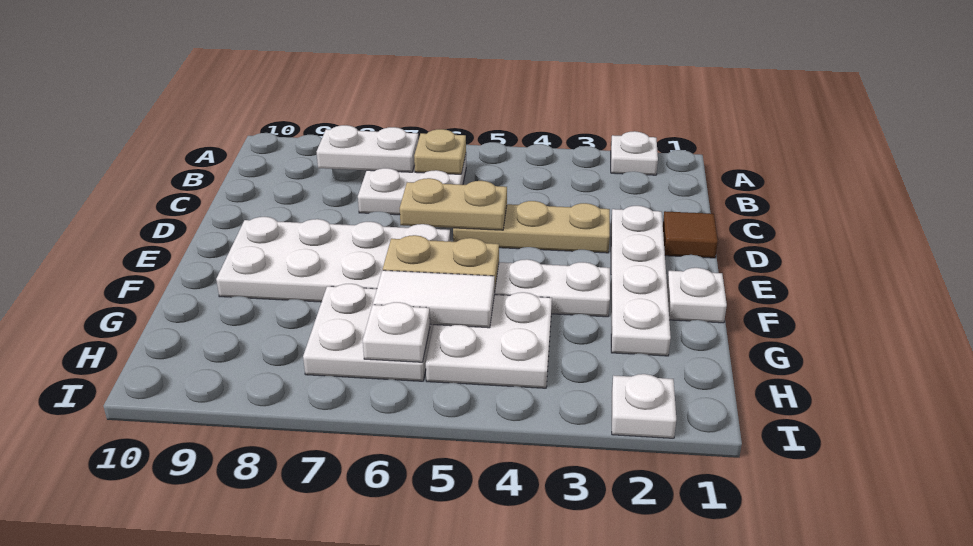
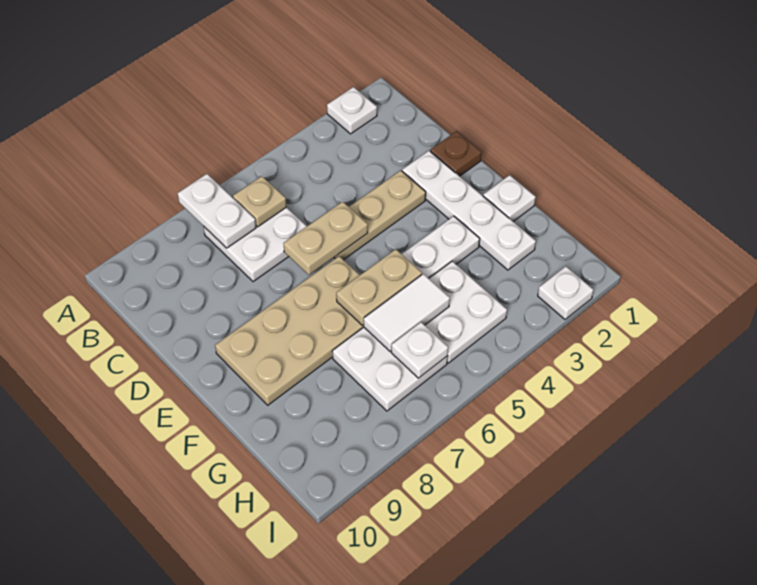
white 1x2 plate [317,125,418,172] -> white 1x2 plate turned to [178,174,256,248]
brown 1x1 tile [663,211,718,258] -> brown 1x1 plate [430,131,481,176]
white 2x4 plate [216,217,450,302] -> tan 2x4 plate [215,256,364,405]

